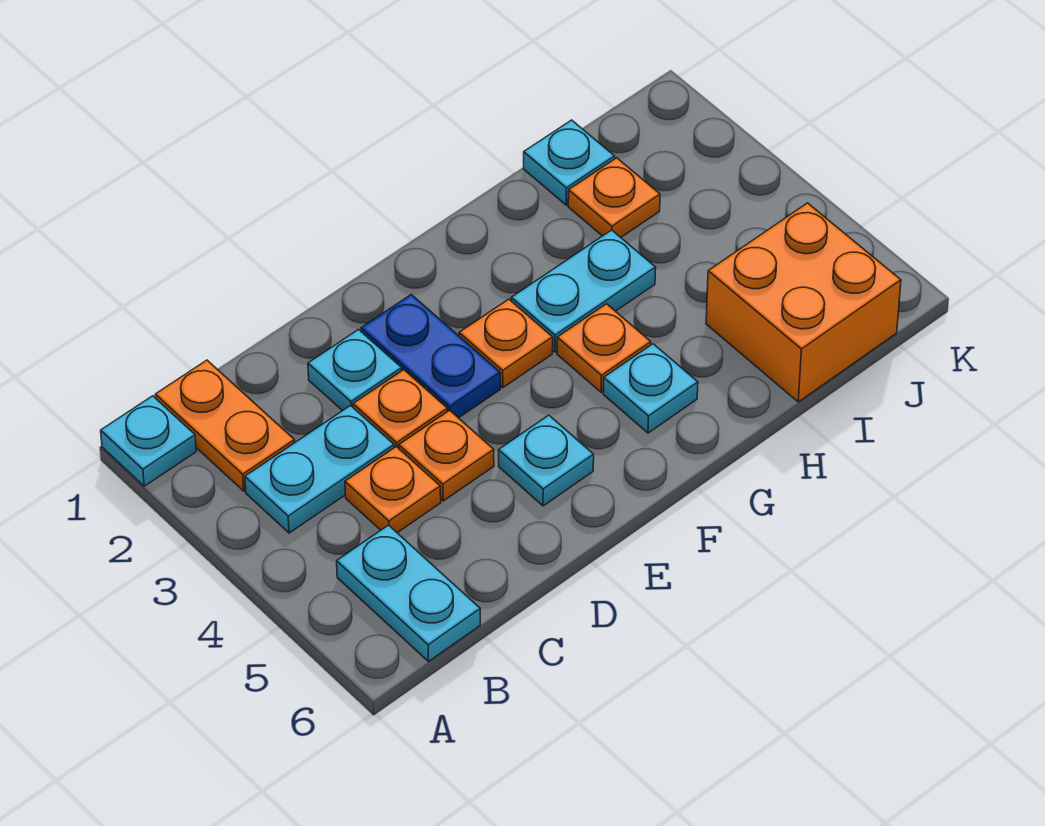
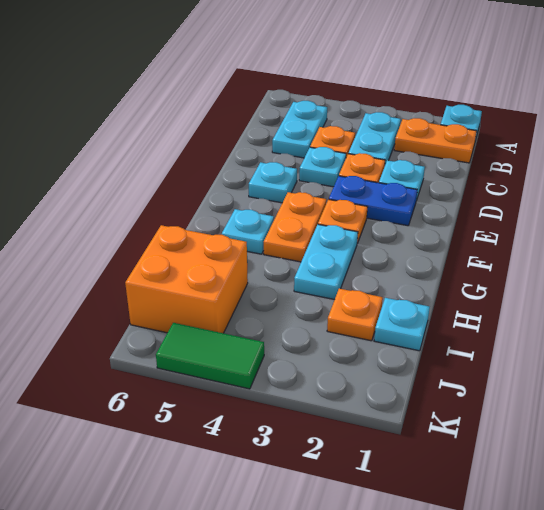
cyan 1x2 plate [337,525,480,661] -> cyan 1x2 plate turned to [272,101,327,158]
orange 1x1 plate [399,410,494,501] -> cyan 1x1 plate [299,147,346,187]
orange 1x1 plate [557,304,651,392] -> orange 1x2 plate [264,192,326,262]
none -> green 1x2 tile [156,323,264,389]

